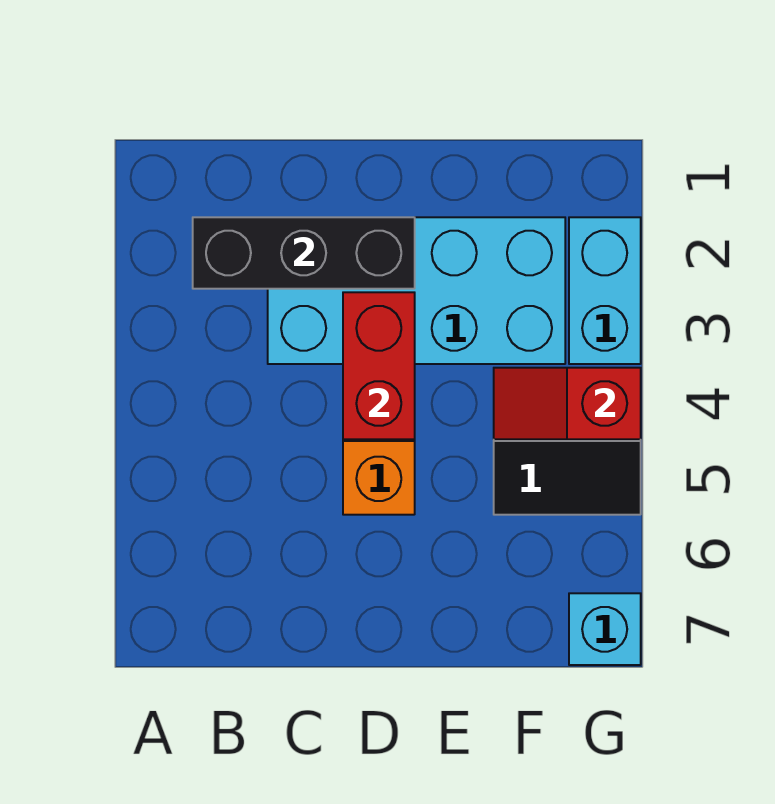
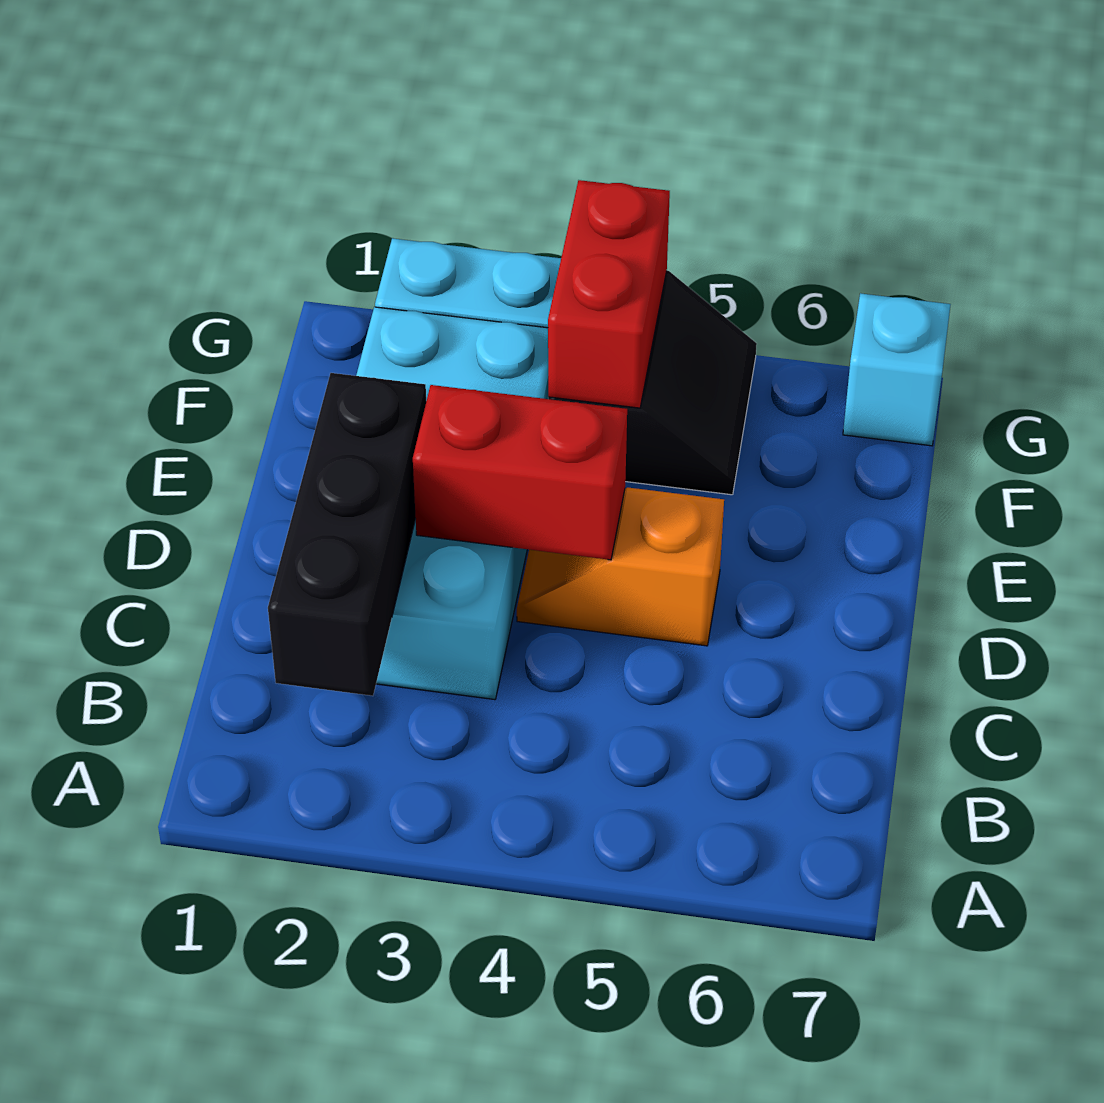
red 1x2 slope [494,368,641,439] -> red 1x2 brick [548,180,670,408]

